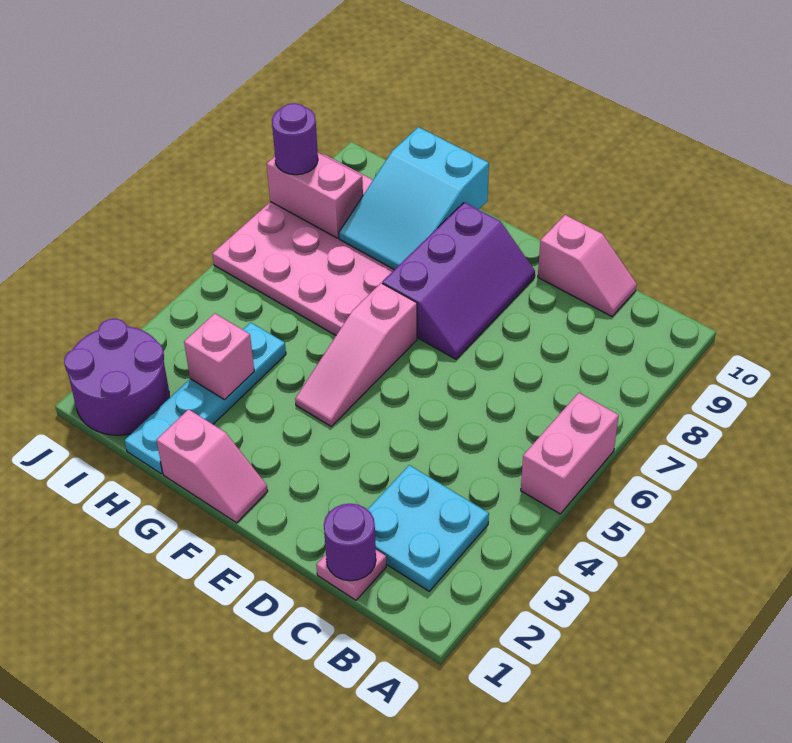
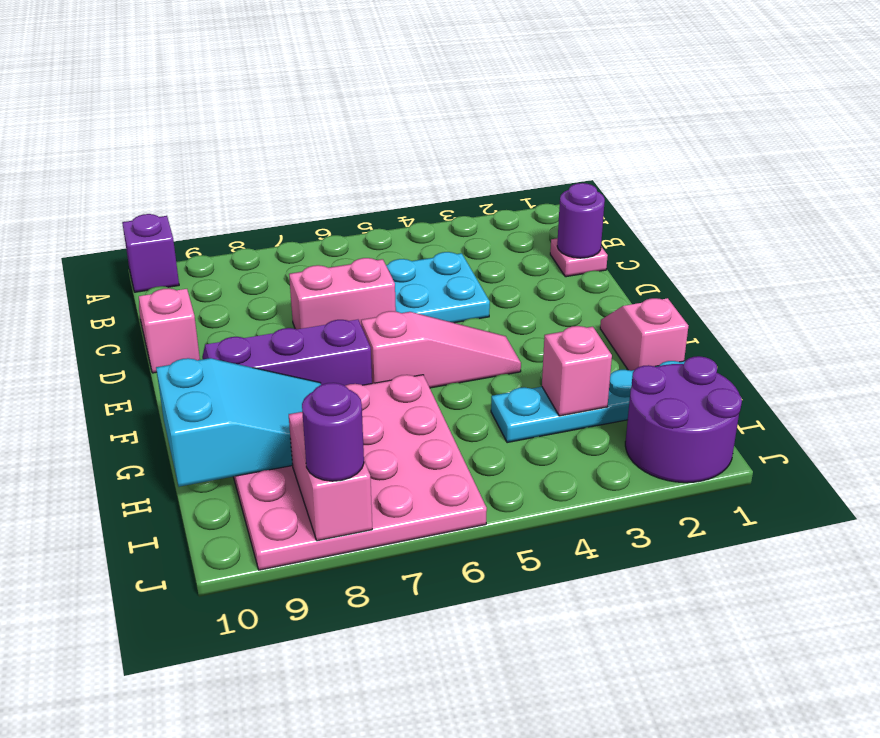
pink 1x2 brick [521,393,619,514] -> pink 1x2 brick moved to [289,258,396,329]
none -> purple 1x1 brick [122,214,179,292]
cyan 2x2 plate [368,465,489,591] -> cyan 2x2 plate moved to [386,252,490,323]

